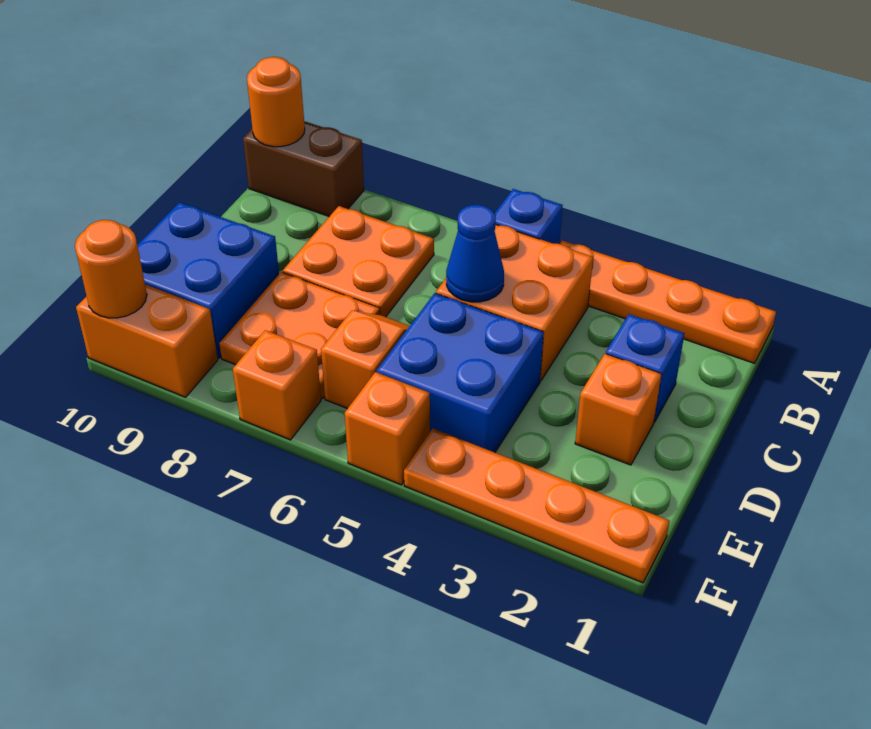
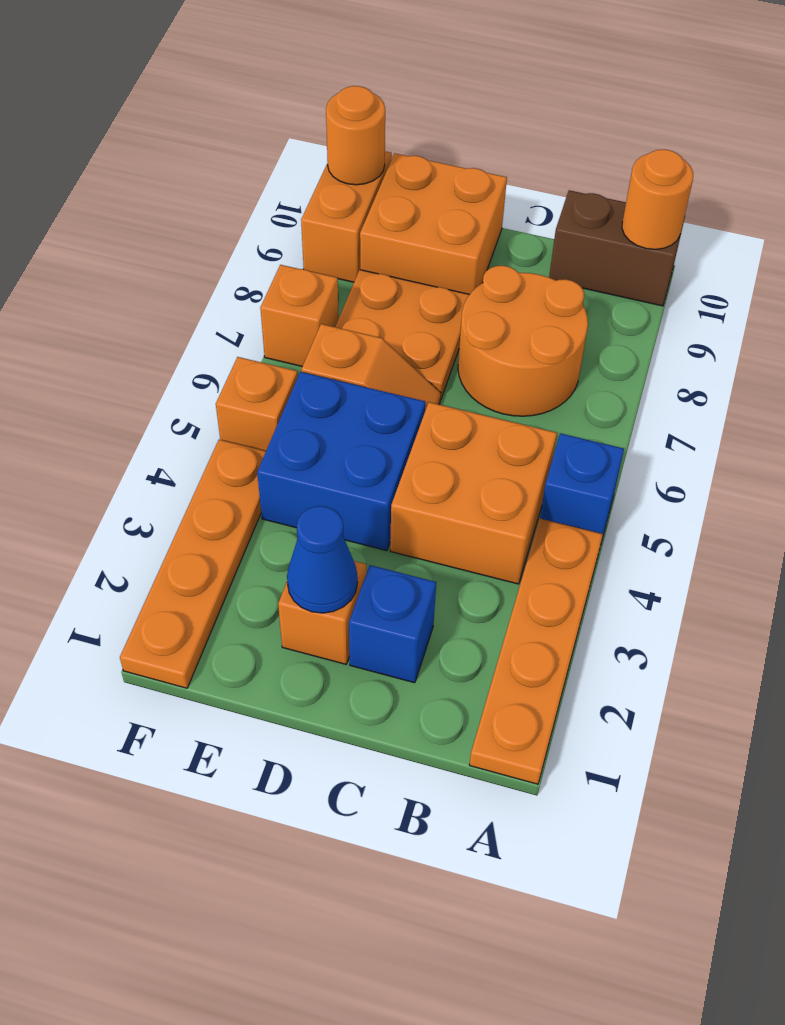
brown 1x2 brick [243,121,364,216] -> brown 1x2 brick turned to [549,190,685,306]
orange 2x2 plate [283,206,434,317] -> orange 2x2 round brick [458,266,588,416]
blue 1x1 cone [446,205,504,302] -> blue 1x1 cone moved to [287,506,358,613]
blue 2x2 brick [137,202,279,358] -> orange 2x2 brick [360,153,507,294]

